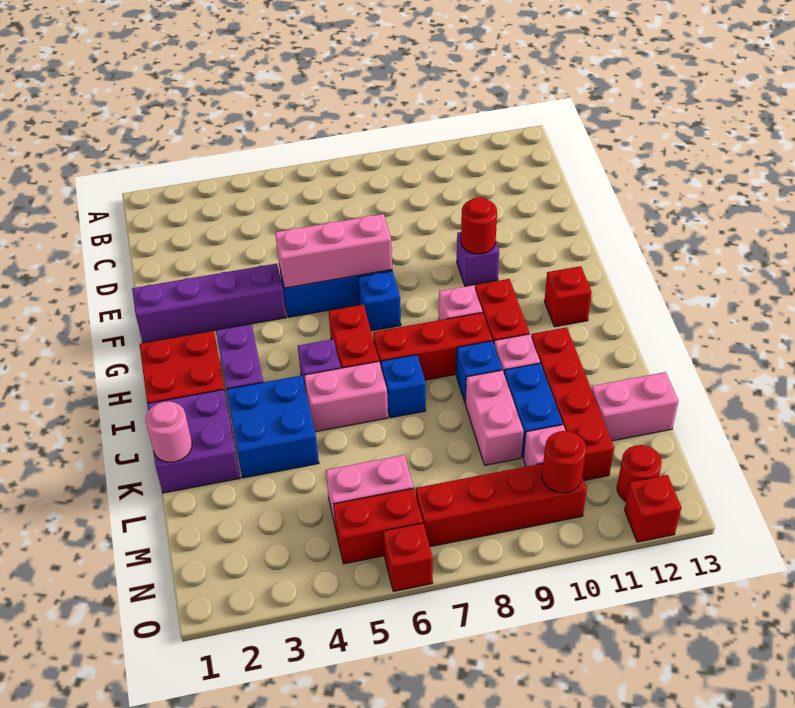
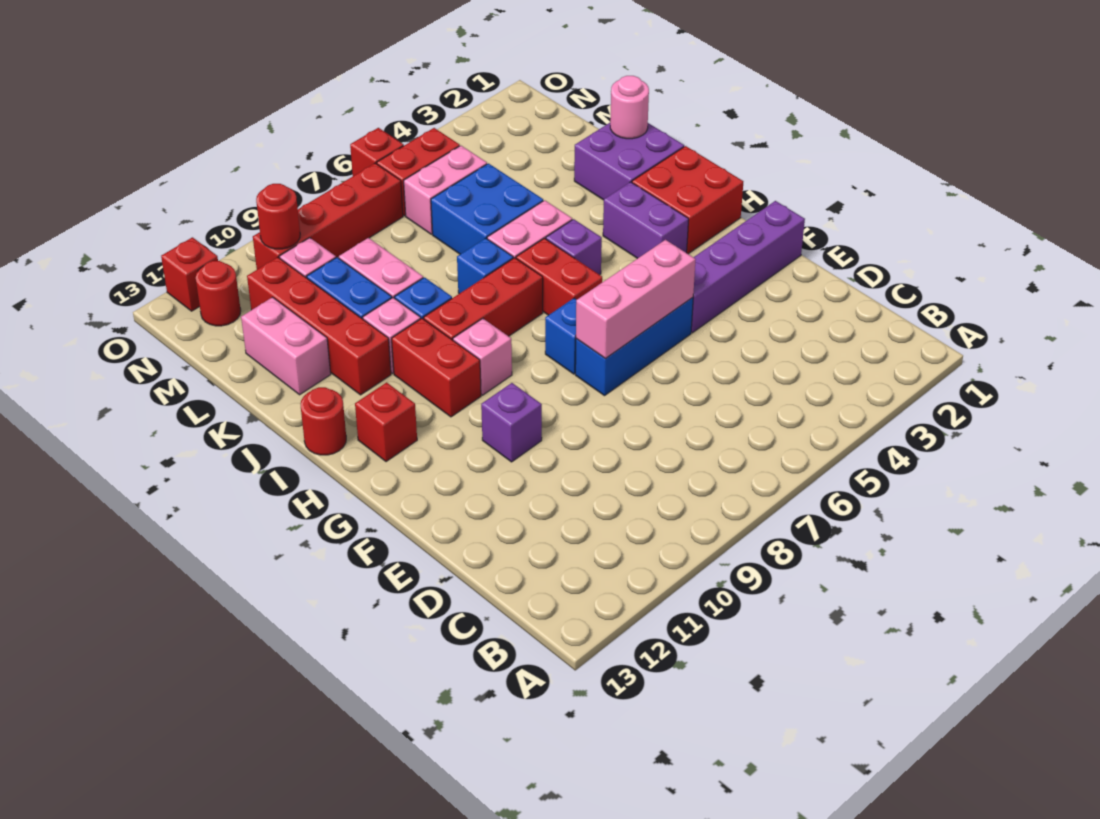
red 1x1 round brick [461,197,497,254] -> red 1x1 round brick moved to [301,387,346,455]
blue 2x2 brick [226,375,319,478] -> blue 2x2 brick moved to [431,163,543,254]
pink 1x2 brick [591,372,679,441] -> pink 1x2 brick turned to [241,297,331,395]

